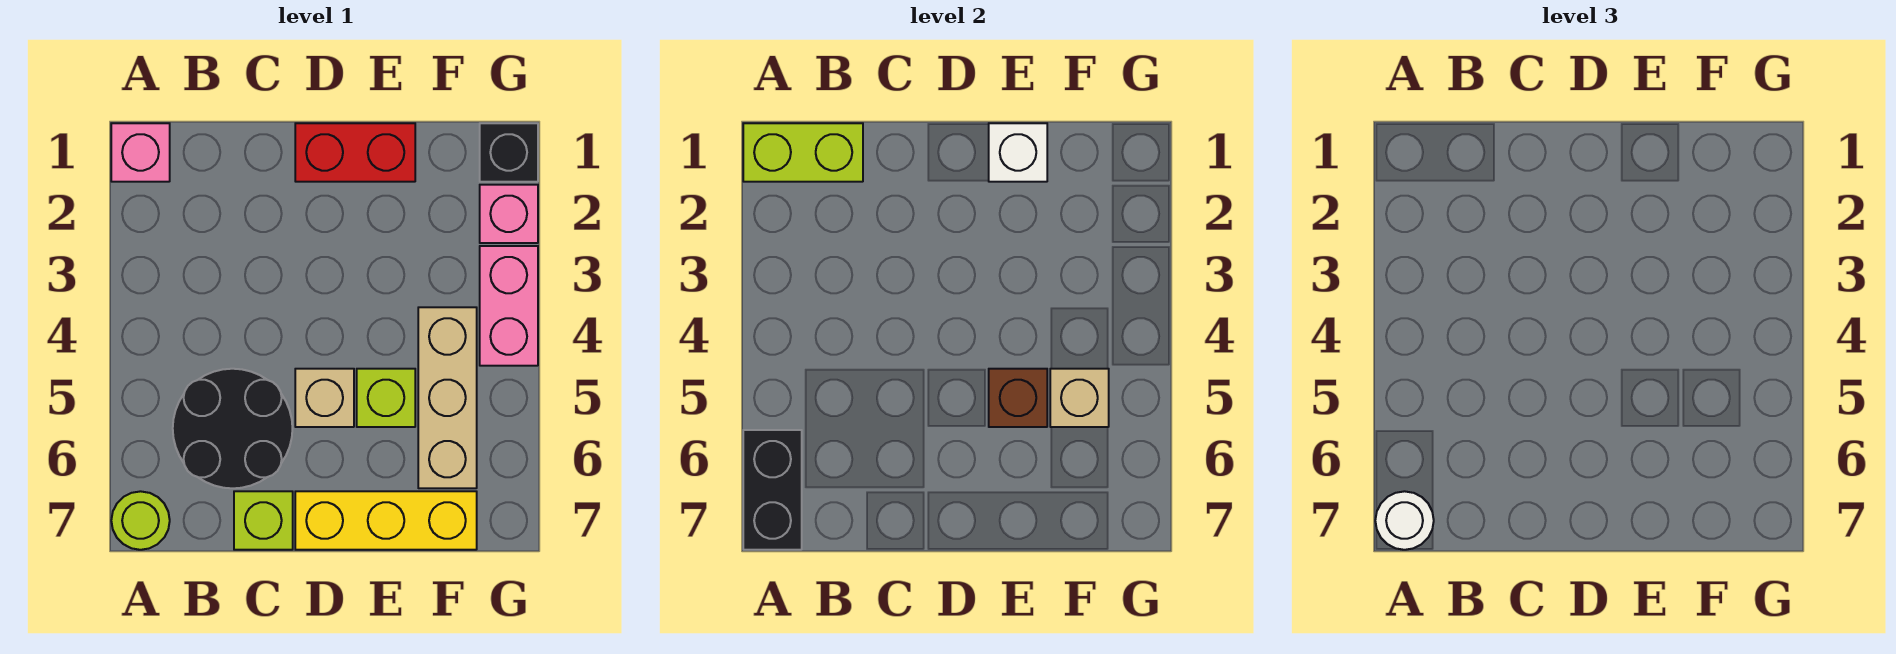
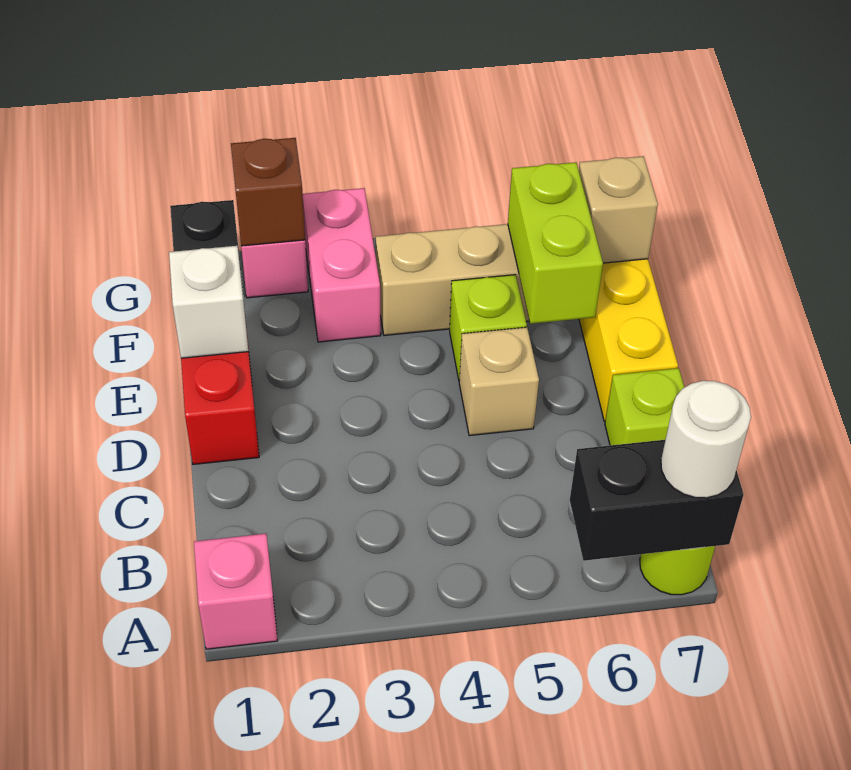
lime 1x2 brick [743,123,863,182] -> lime 1x2 brick moved to [508,162,603,324]
black 2x2 round brick [173,369,292,488] -> none
brown 1x1 brick [989,369,1047,427] -> brown 1x1 brick moved to [231,138,305,246]
tan 1x1 brick [1050,369,1109,427] -> tan 1x1 brick moved to [579,156,658,263]
pink 1x2 brick [480,246,538,366] -> pink 1x2 brick turned to [303,188,381,342]

